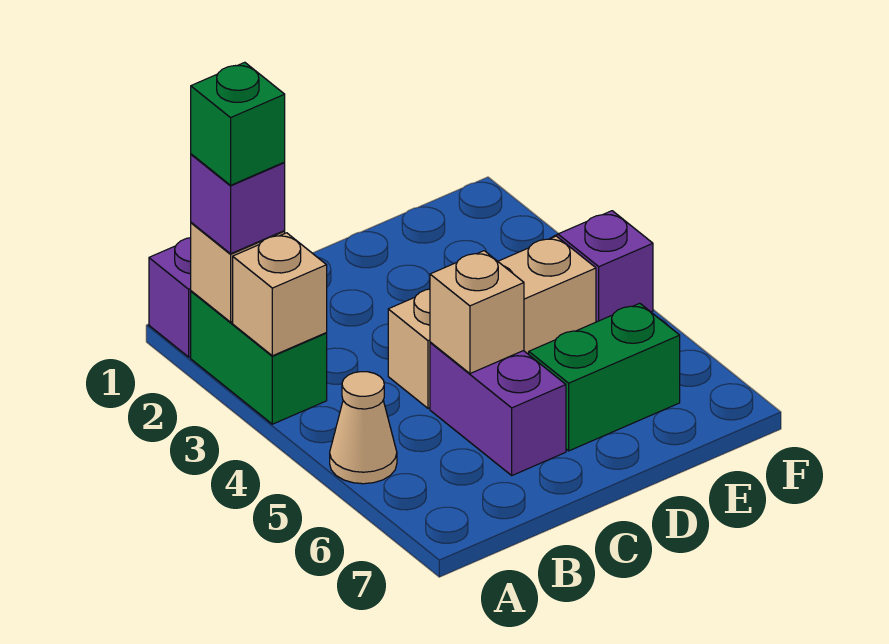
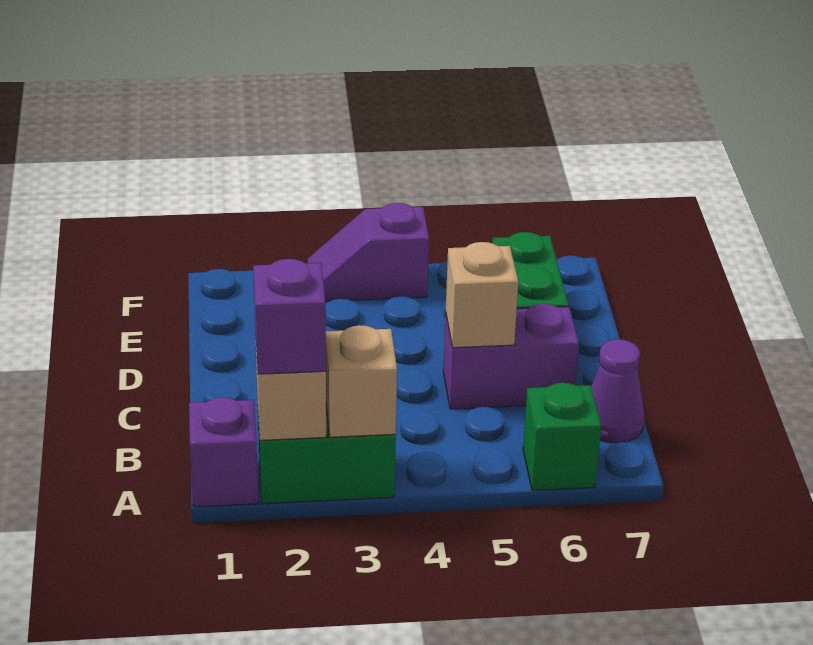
green 1x1 brick [191,62,285,185] -> green 1x1 brick moved to [523,383,601,491]
tan 1x1 cone [330,372,397,484] -> none
none -> purple 1x1 cone [591,339,644,443]
tan 1x3 brick [388,236,596,408] -> none

